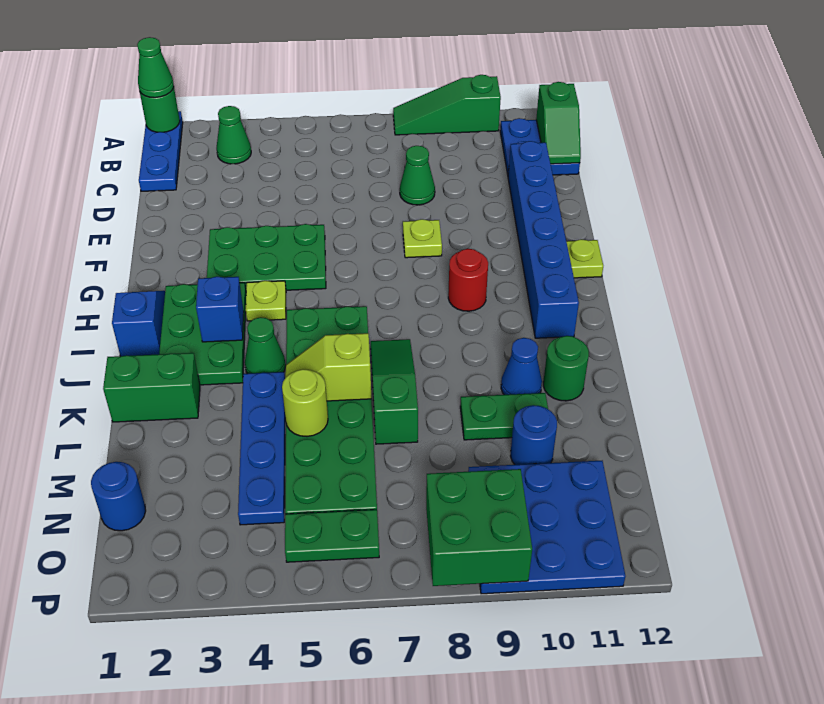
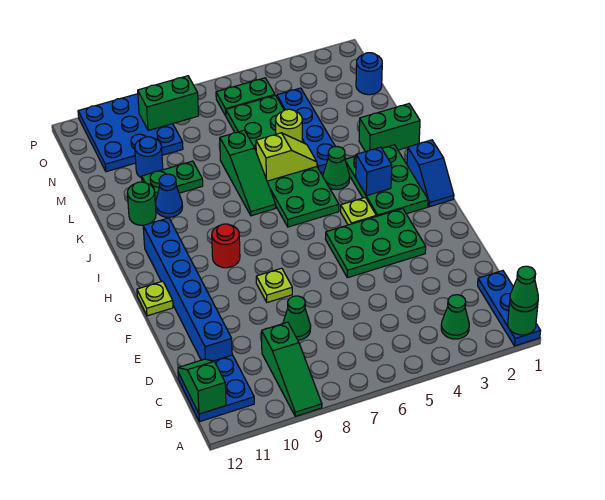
green 1x3 slope [393,75,501,135] -> green 1x3 slope turned to [262,322,322,416]
green 2x2 brick [426,469,532,586] -> green 1x2 brick [138,76,199,130]

